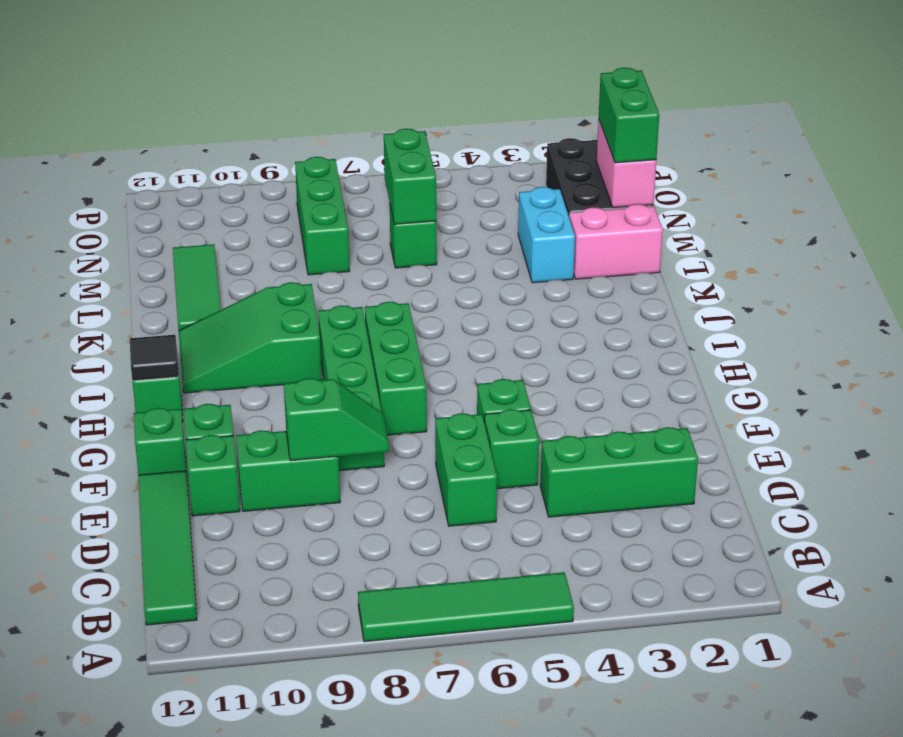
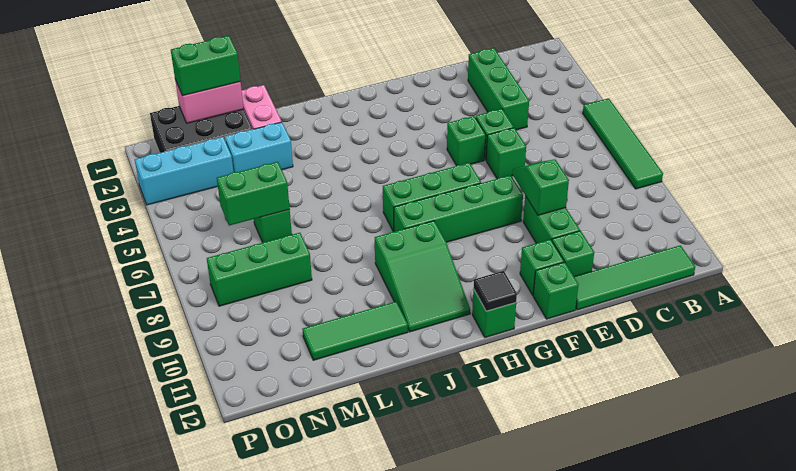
green 1x2 brick [435,413,497,526] -> green 1x1 brick [486,128,526,179]
none -> cyan 1x3 brick [135,137,233,205]

